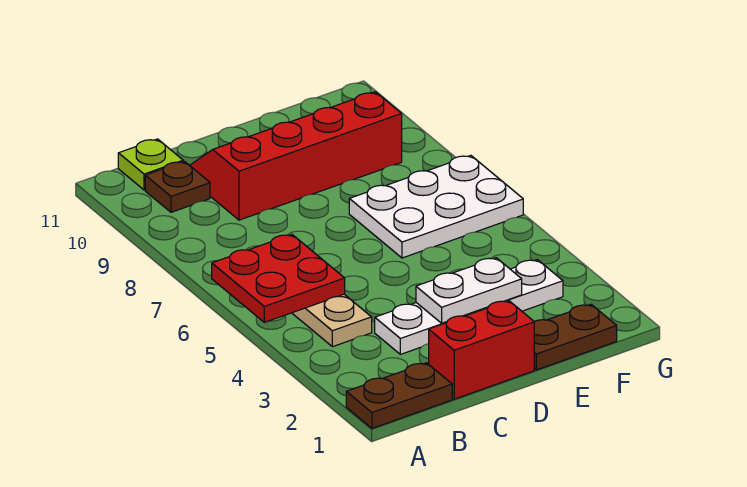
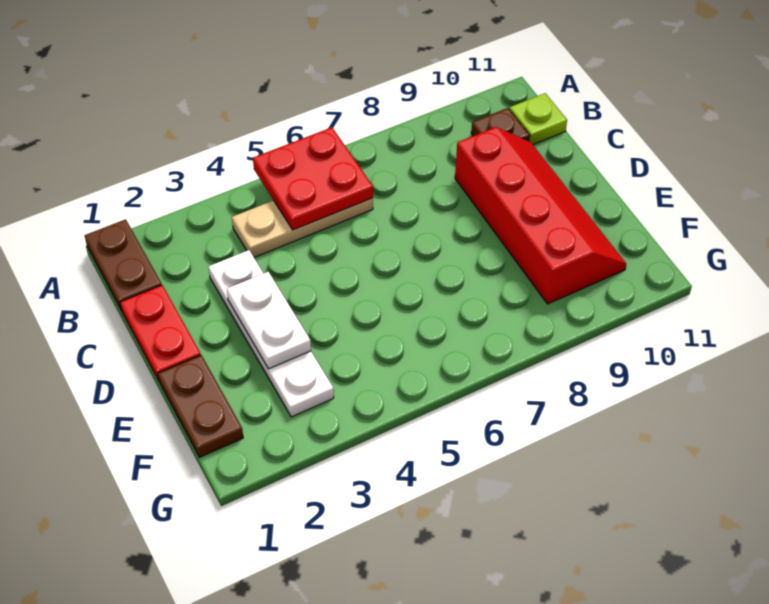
red 1x2 brick [429,301,534,399] -> red 1x2 plate [120,285,201,382]
white 2x3 plate [349,155,523,258] -> none

